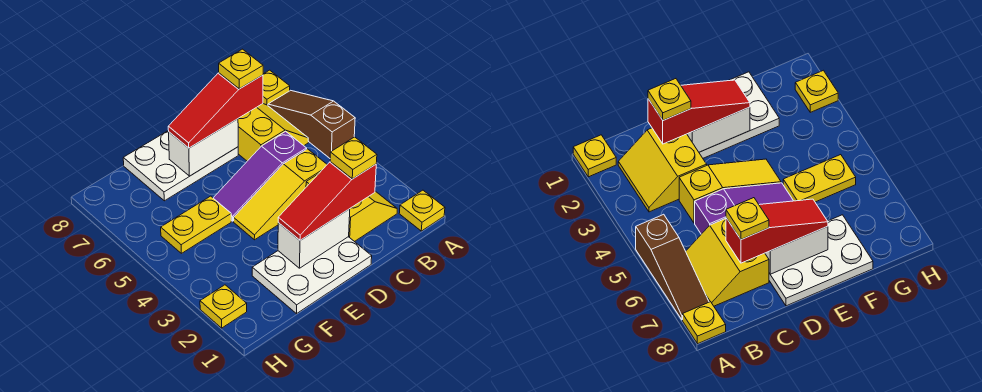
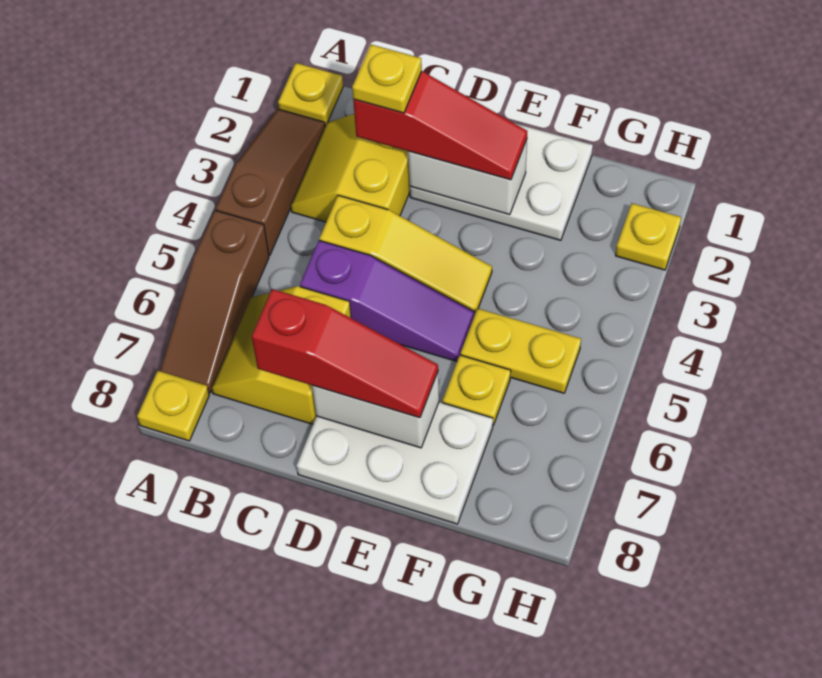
none -> brown 1x3 slope [216,109,325,255]
yellow 1x1 plate [219,49,263,89] -> yellow 1x1 plate moved to [442,355,511,425]

